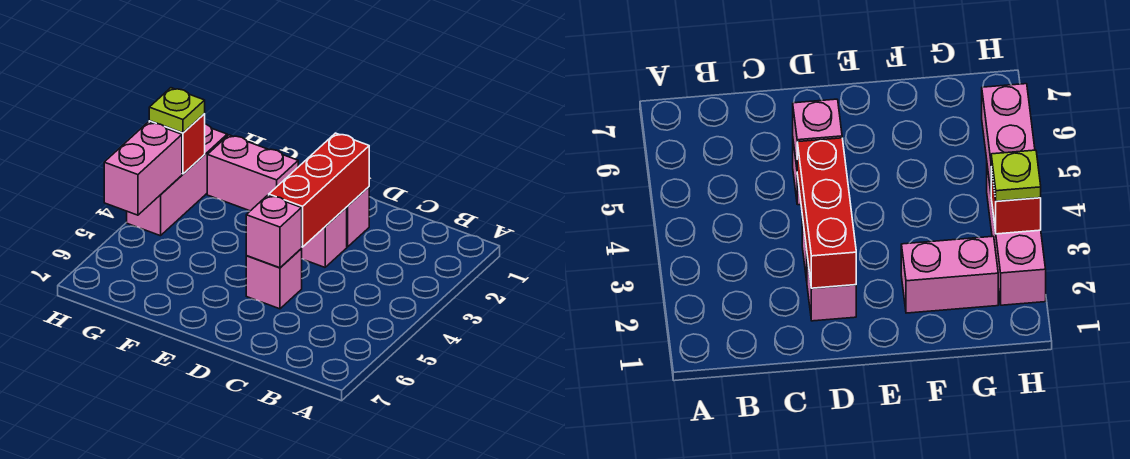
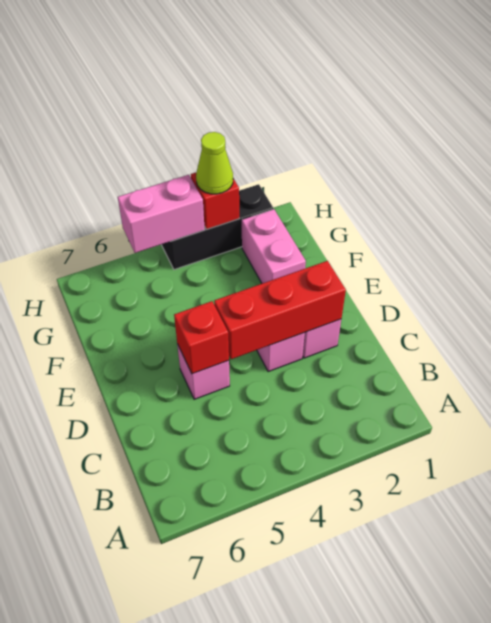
pink 1x1 brick [246,195,302,268] -> red 1x1 brick [174,301,229,374]
pink 1x3 brick [127,124,227,236] -> black 1x3 brick [162,184,273,270]
lime 1x1 plate [149,88,205,133] -> lime 1x1 cone [196,132,233,194]

